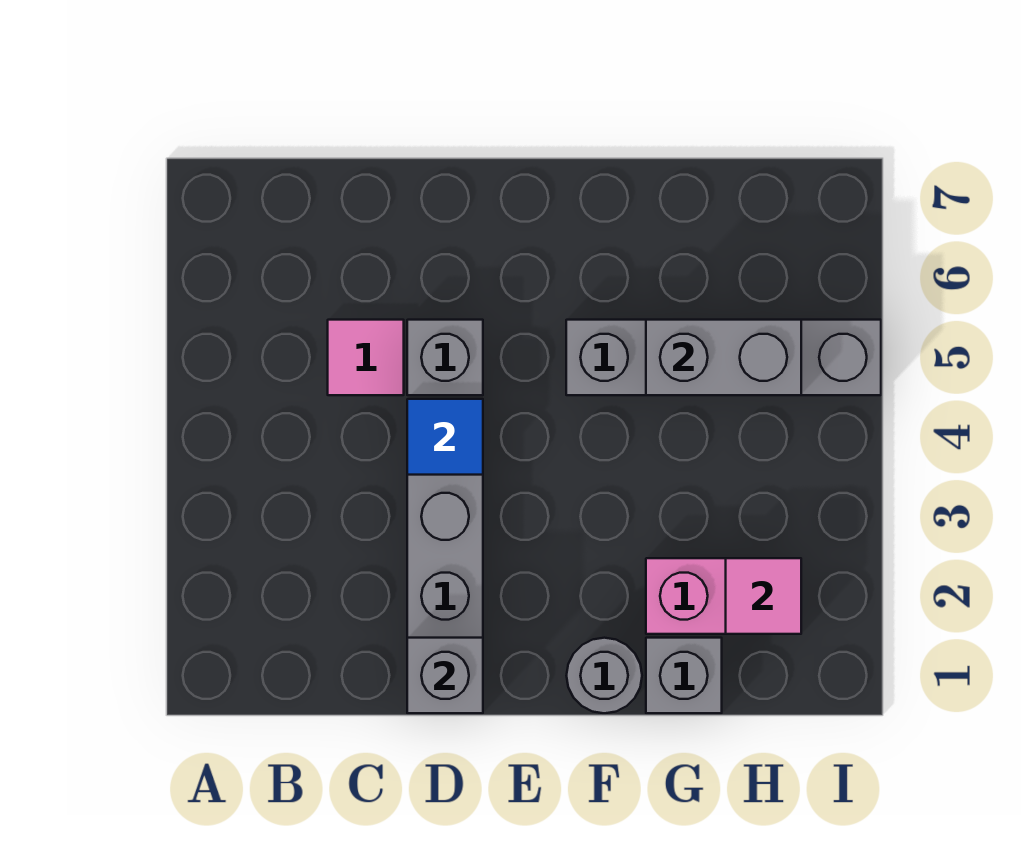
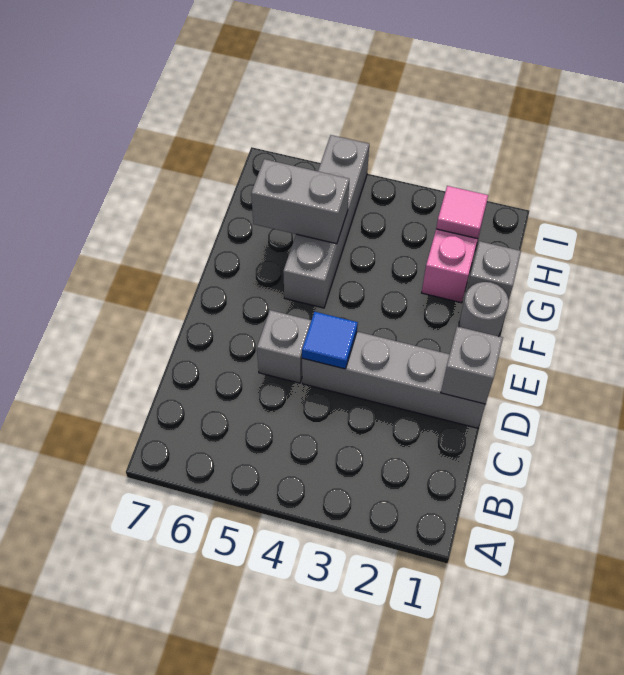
pink 1x1 tile [328,320,404,395] -> none
grey 1x2 brick [646,320,801,395] -> grey 1x2 brick turned to [251,159,349,244]

